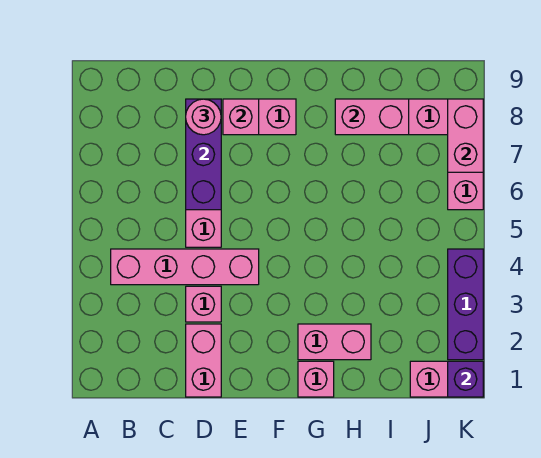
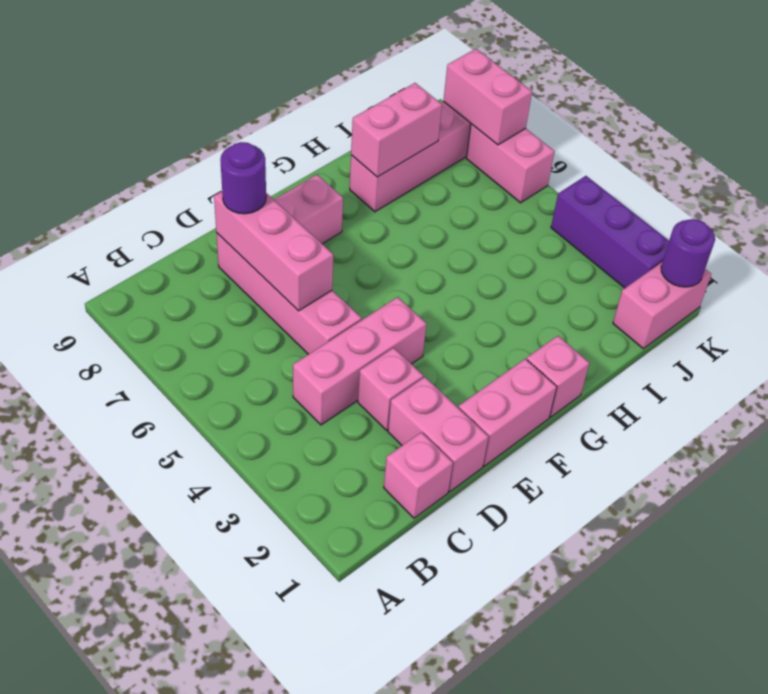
pink 1x4 brick [111,249,259,285] -> pink 1x3 brick [293,297,427,425]
purple 1x3 brick [186,99,221,210] -> pink 1x3 brick [214,191,333,311]
pink 1x1 round brick [186,99,221,135] -> purple 1x1 round brick [221,142,266,214]
pink 1x1 brick [223,99,259,135] -> pink 1x1 brick moved to [384,432,453,518]
pink 1x2 brick [298,324,371,360] -> pink 1x2 brick moved to [459,359,557,466]
purple 1x1 brick [448,361,483,397] -> purple 1x1 round brick [661,219,715,287]

